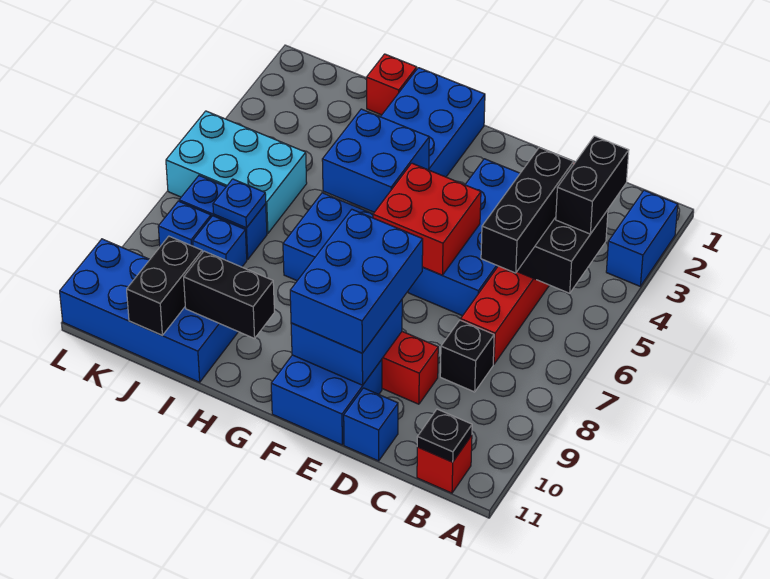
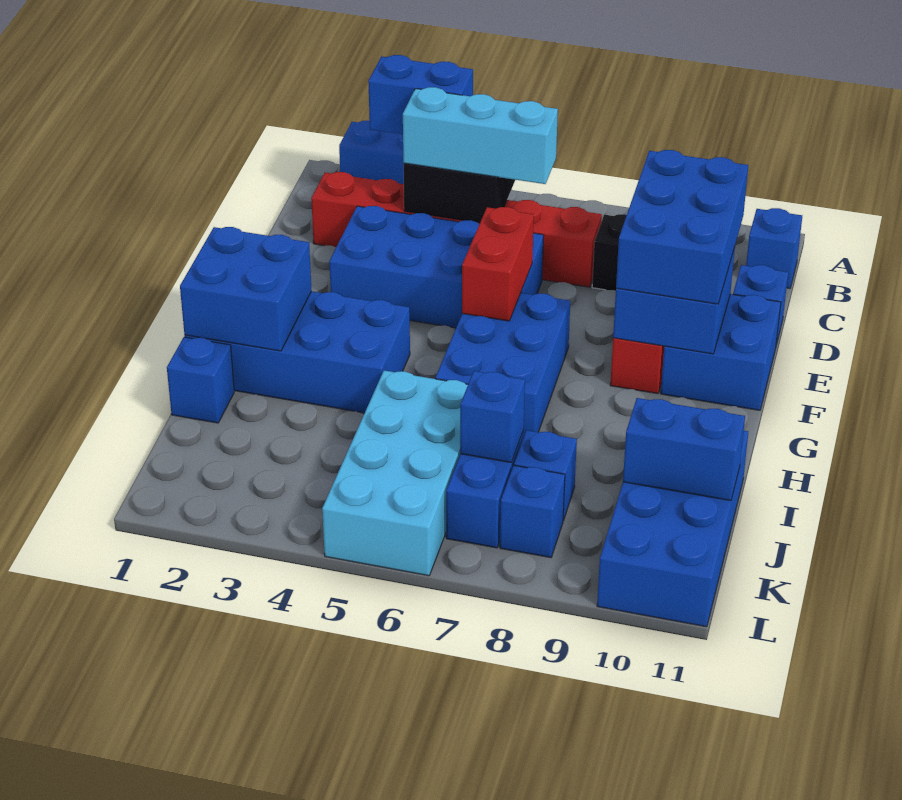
black 1x2 brick [556,136,629,234] -> blue 1x2 brick [368,55,473,134]
red 1x1 brick [417,435,472,493] -> blue 1x1 brick [746,208,802,289]
black 1x1 plate [417,409,472,462] -> none
black 1x3 brick [481,148,574,273] -> cyan 1x3 brick [403,87,558,184]
red 2x2 brick [373,163,481,275] -> red 1x2 brick [462,207,534,321]
blue 2x3 brick [290,210,423,353] -> blue 2x3 brick turned to [616,150,748,304]
blue 2x2 brick [322,109,429,212] -> blue 2x2 brick moved to [180,227,312,351]
black 1x2 brick [184,251,274,339] -> none
red 1x1 brick [366,54,417,115] -> blue 1x1 brick [167,337,234,423]
cyan 2x3 brick [166,111,307,234] -> cyan 2x4 brick [322,371,468,576]
blue 1x1 plate [213,179,266,228] -> blue 1x1 brick [460,371,525,462]
black 1x2 brick [127,236,202,335] -> blue 1x2 brick [623,398,745,501]

